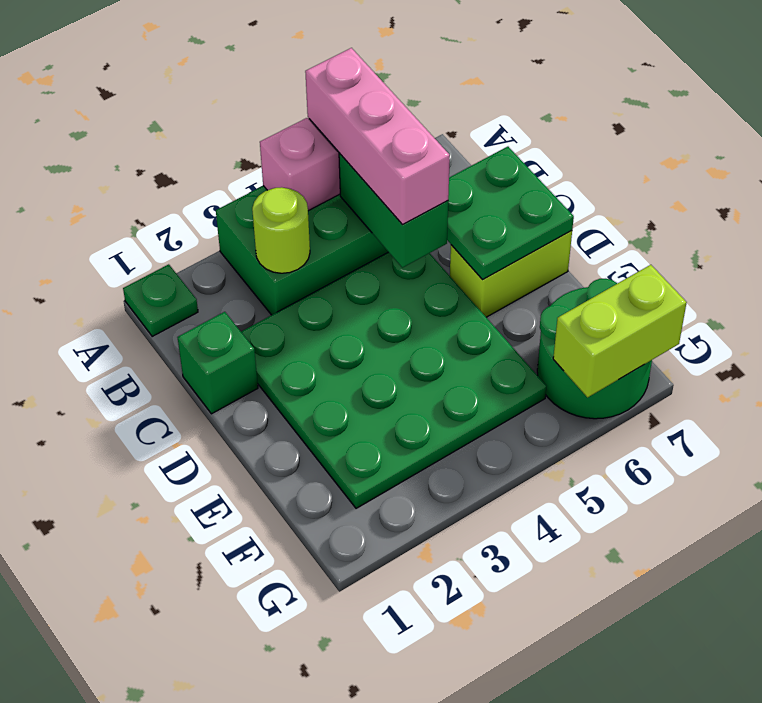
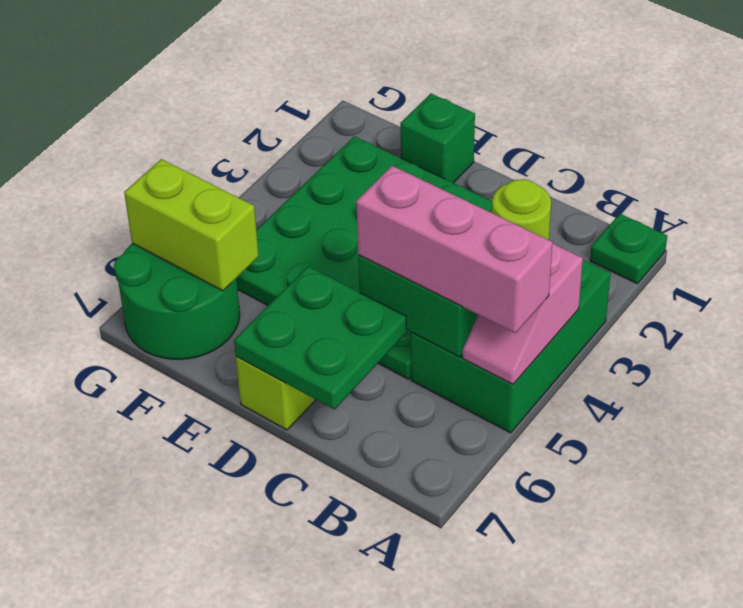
green 1x1 brick [177,312,258,414] -> green 1x1 brick moved to [400,94,475,183]
lime 1x2 brick [553,265,687,397] -> lime 1x2 brick turned to [124,159,259,291]

